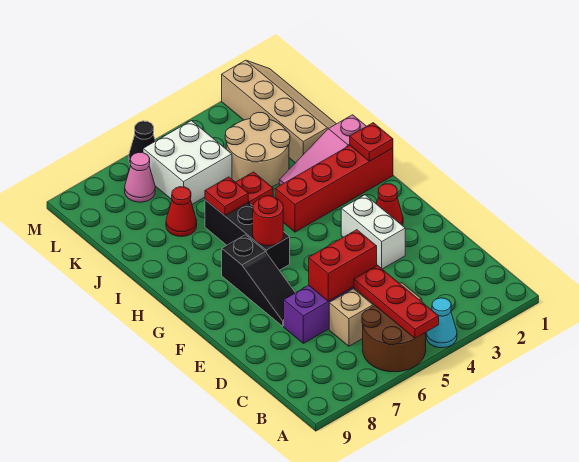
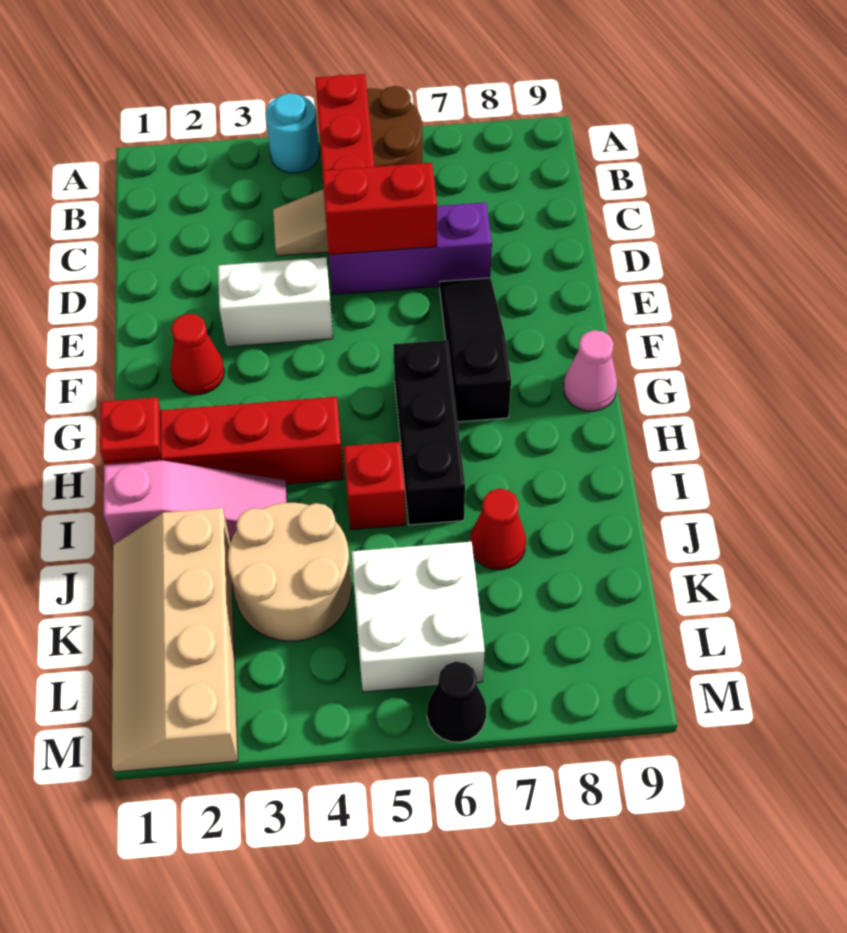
cyan 1x1 cone [426,298,457,348] -> cyan 1x1 round brick [266,93,319,173]
white 1x2 brick [341,195,405,269] -> white 1x2 brick turned to [218,258,333,347]
red 1x1 round brick [253,196,283,246] -> none
red 1x1 plate [205,177,248,216] -> none
pink 1x1 cone [125,153,155,202] -> pink 1x1 cone moved to [564,330,617,411]

